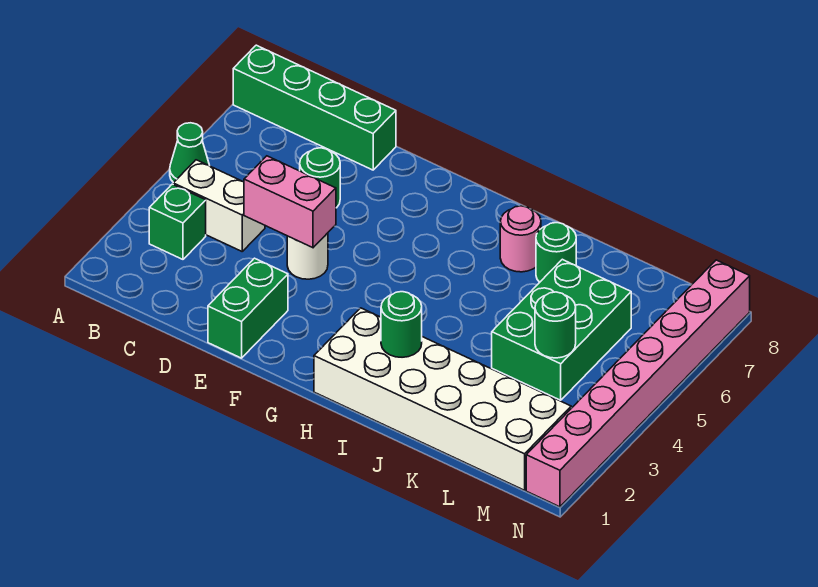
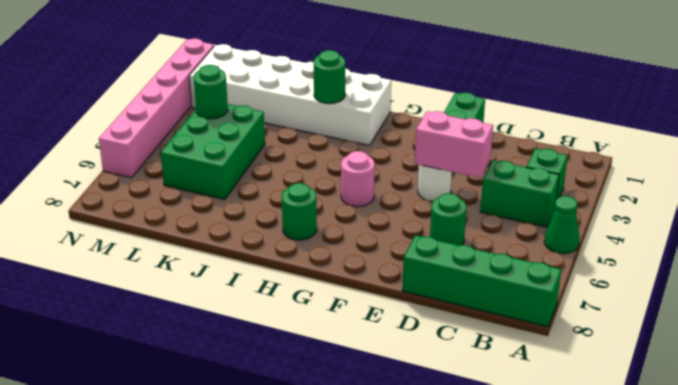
white 1x2 brick [173,160,265,251] -> green 1x2 brick [480,160,559,227]
pink 1x1 round brick [500,206,541,272] -> pink 1x1 round brick moved to [341,151,375,207]
green 1x1 round brick [536,223,576,282] -> green 1x1 round brick moved to [282,183,317,240]
pink 1x8 brick [526,260,750,507] -> pink 1x6 brick [99,39,214,178]

